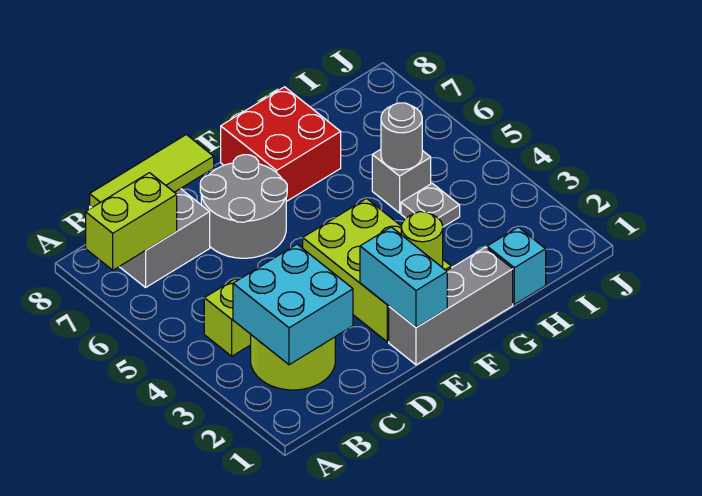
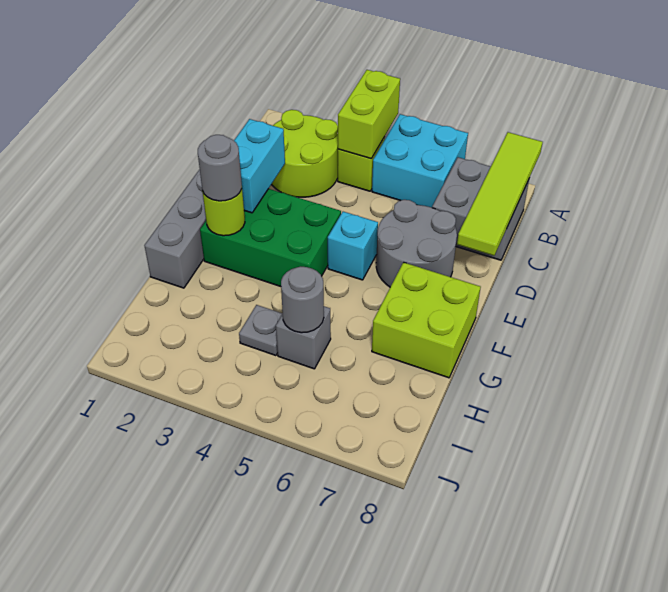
lime 1x2 brick [86,173,177,270] -> lime 1x2 brick moved to [338,70,400,159]
cyan 2x2 brick [233,244,353,365] -> cyan 2x2 brick moved to [372,114,468,207]
lime 1x3 tile [90,135,214,208] -> lime 1x4 tile [457,132,543,256]
cyan 1x2 brick [360,227,447,328] -> cyan 1x2 brick turned to [234,119,285,213]
lime 2x3 brick [303,199,451,342] -> green 2x3 brick [200,189,341,286]
none -> grey 1x1 round brick [198,135,242,201]
red 2x2 brick [221,87,341,202] -> lime 2x2 brick [372,262,481,378]
cyan 1x1 brick [487,227,546,305] -> cyan 1x1 brick moved to [328,212,378,280]

